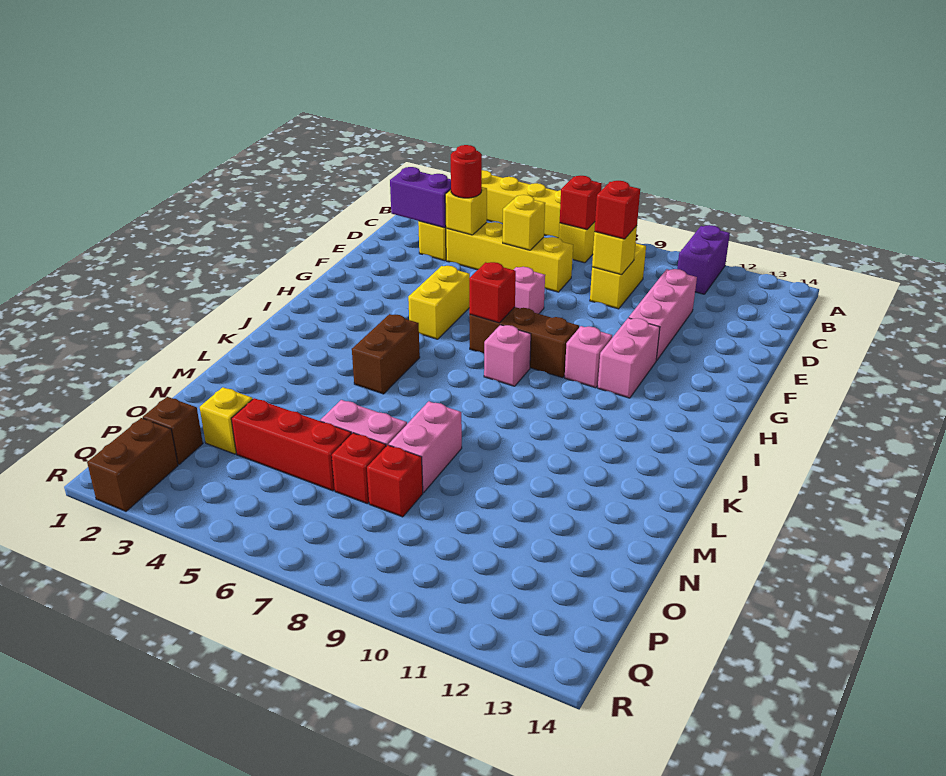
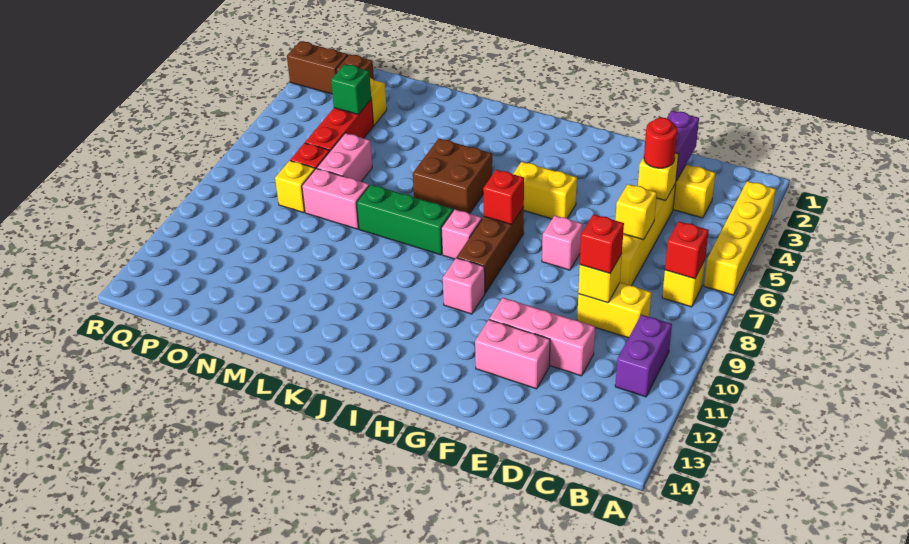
purple 1x2 brick [677,225,730,294] -> purple 1x2 brick turned to [615,315,672,397]
pink 1x2 brick [598,318,660,398] -> pink 1x2 brick moved to [475,320,550,389]
brown 1x2 brick [352,314,420,394] -> brown 2x2 brick [413,139,492,214]
none -> green 1x3 brick [357,184,453,255]
none -> green 1x1 brick [331,64,371,115]
red 1x1 brick [367,445,423,517] -> yellow 1x1 brick [275,161,315,213]

